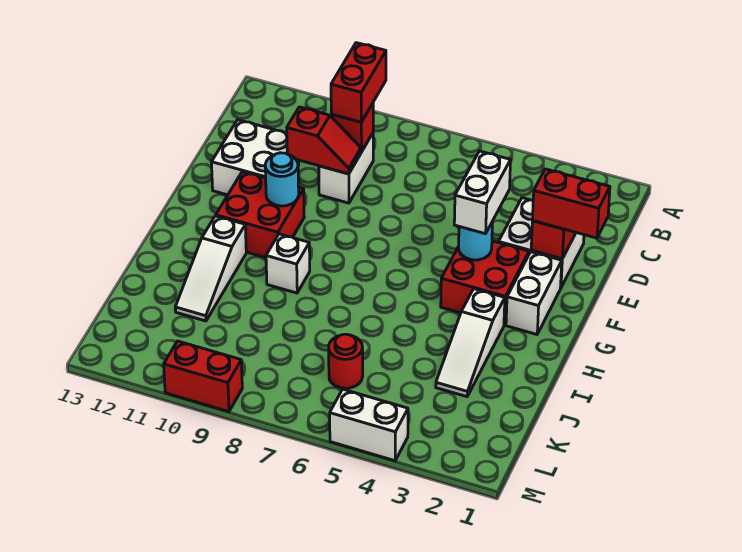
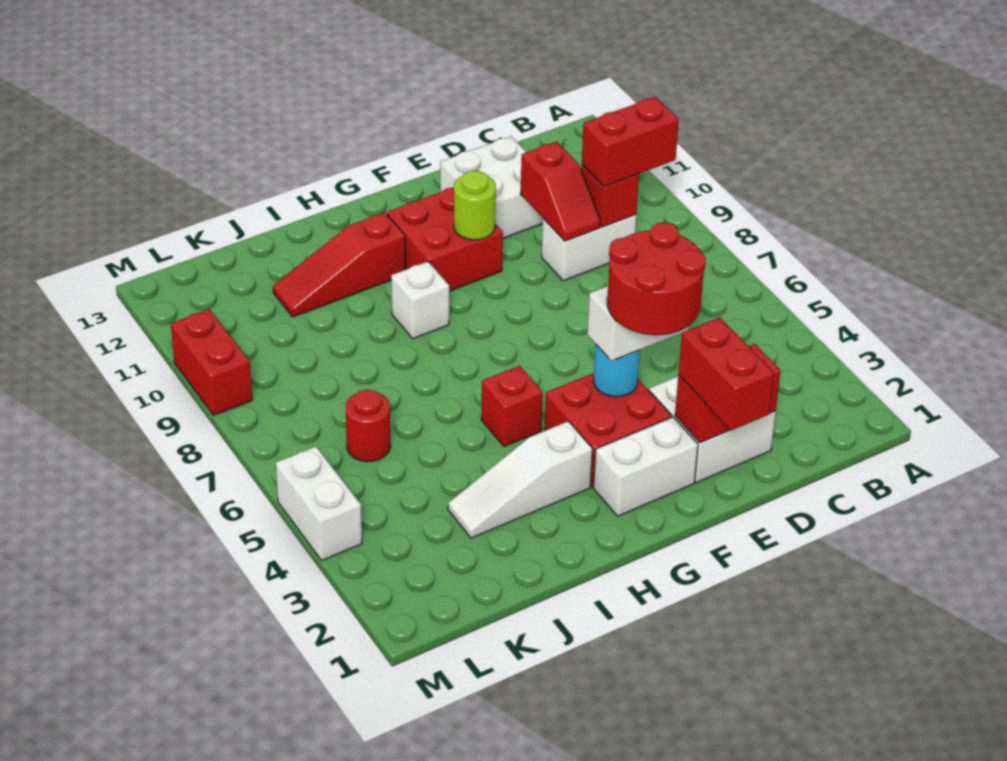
none -> red 2x2 round brick [607,222,706,335]
cyan 1x1 round brick [265,153,299,206] -> lime 1x1 round brick [454,171,496,240]
none -> red 1x1 brick [481,366,543,446]
white 1x3 slope [175,216,246,321] -> red 1x3 slope [273,213,406,317]

